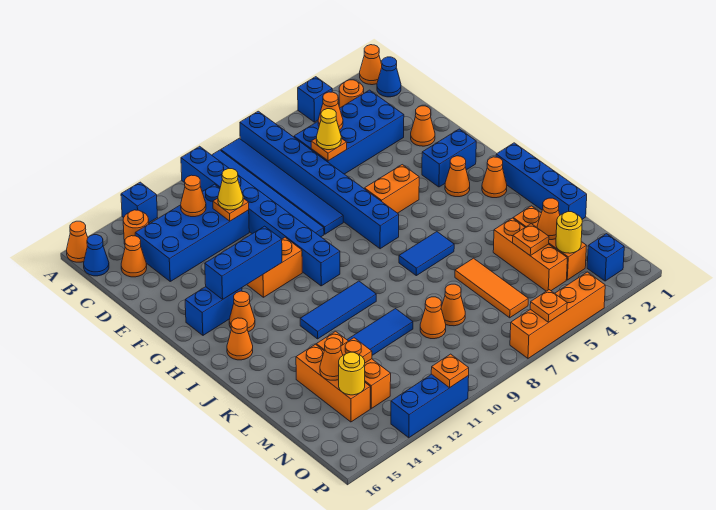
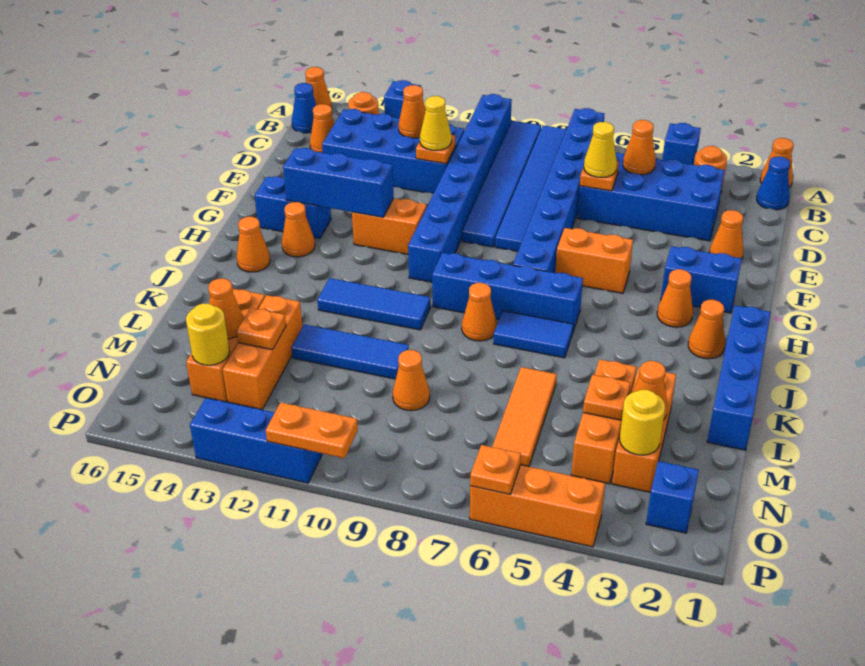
none -> blue 1x4 brick [432,253,583,331]
orange 1x1 cone [441,284,465,326] -> orange 1x1 cone moved to [462,283,497,341]
orange 1x4 brick [510,272,605,358] -> orange 1x3 brick [470,465,605,547]
orange 1x1 plate [431,354,469,388] -> orange 1x2 plate [266,402,358,458]

